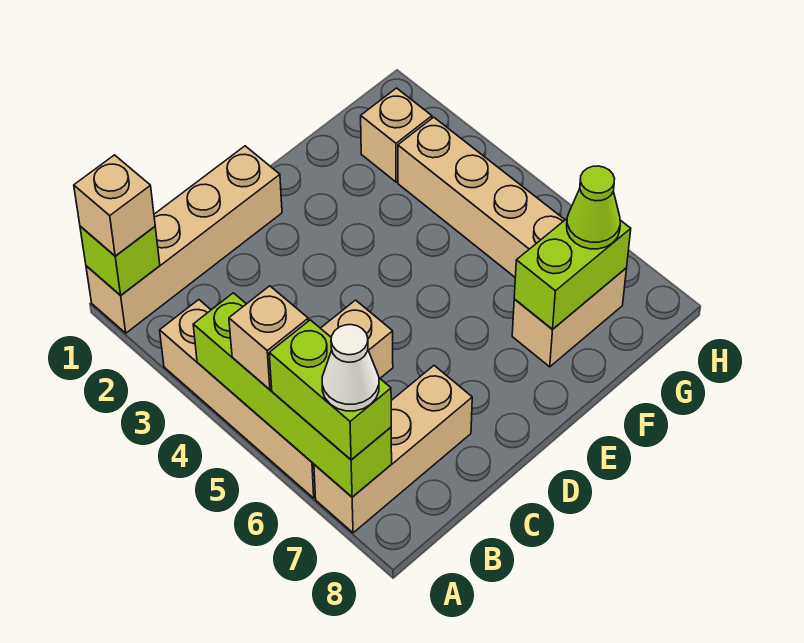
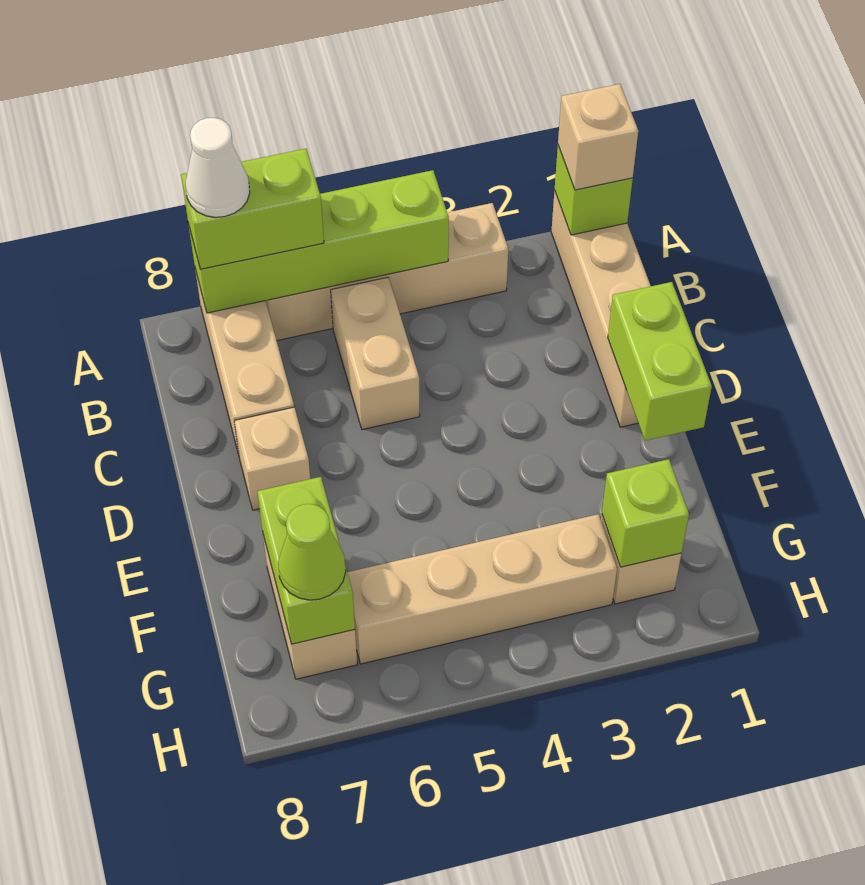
tan 1x1 brick [229,286,308,389] -> tan 1x1 brick moved to [234,407,310,510]
none -> lime 1x2 brick [608,282,712,441]
none -> lime 1x1 brick [602,459,689,567]

